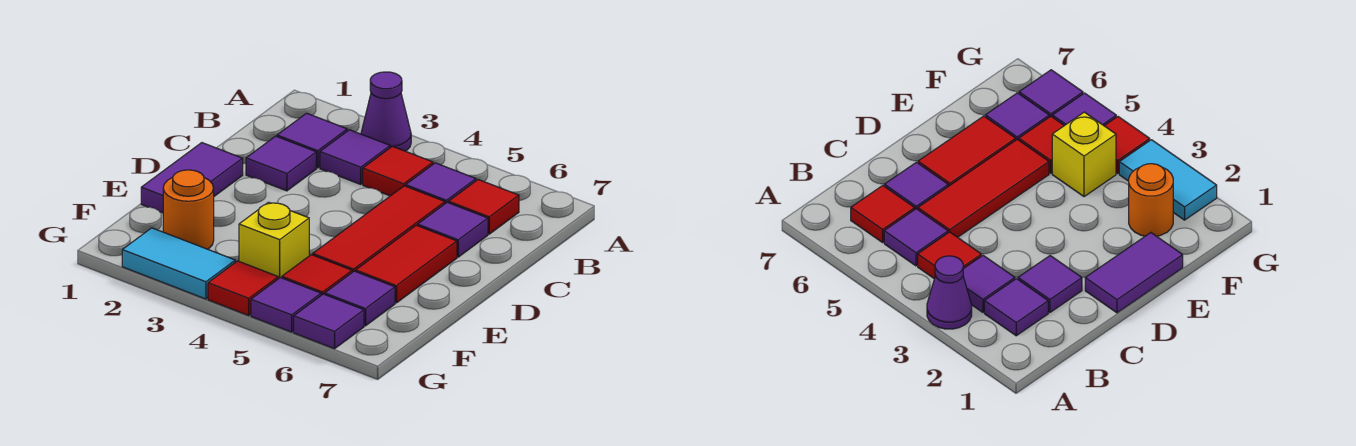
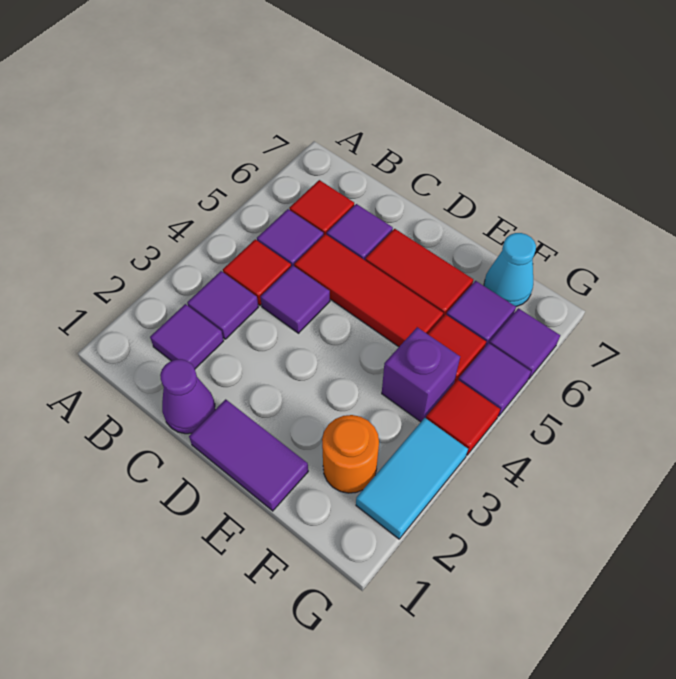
purple 1x1 cone [361,72,411,151] -> purple 1x1 cone moved to [160,359,215,434]
purple 1x1 tile [246,136,316,191] -> purple 1x1 tile moved to [261,265,330,333]
yellow 1x1 brick [239,202,309,279] -> purple 1x1 brick [382,327,460,422]
none -> cyan 1x1 cone [484,233,536,307]

